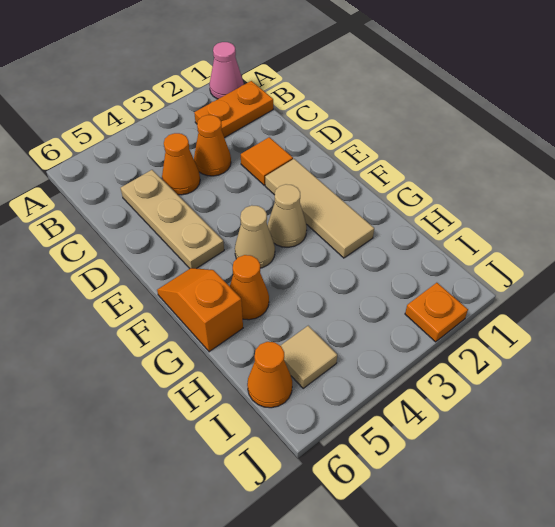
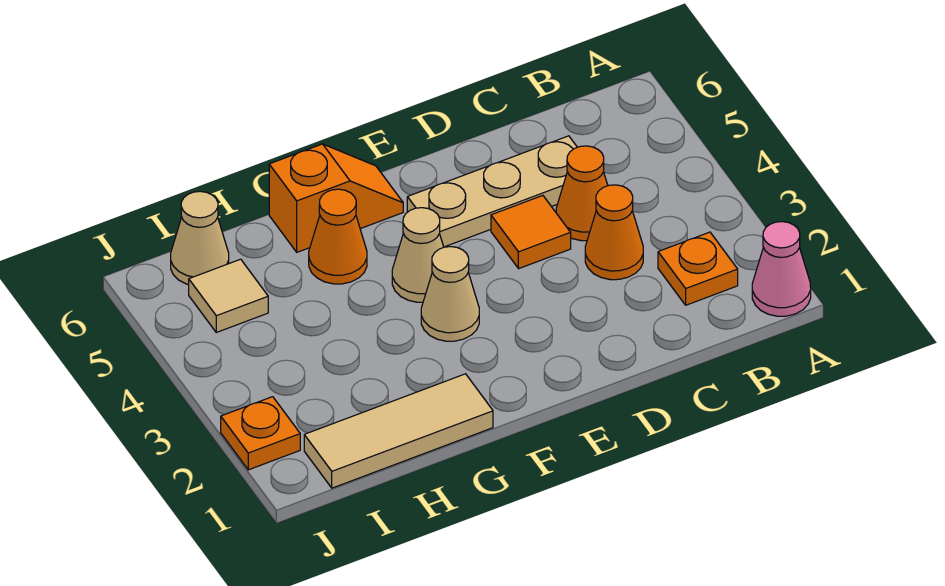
orange 1x2 plate [194,81,273,138] -> orange 1x1 plate [658,232,738,305]
orange 1x1 tile [241,137,293,185] -> orange 1x1 tile moved to [491,196,571,269]
tan 1x3 tile [265,159,374,258] -> tan 1x3 tile moved to [304,374,493,488]
orange 1x1 cone [247,342,292,408] -> tan 1x1 cone [171,191,229,285]

